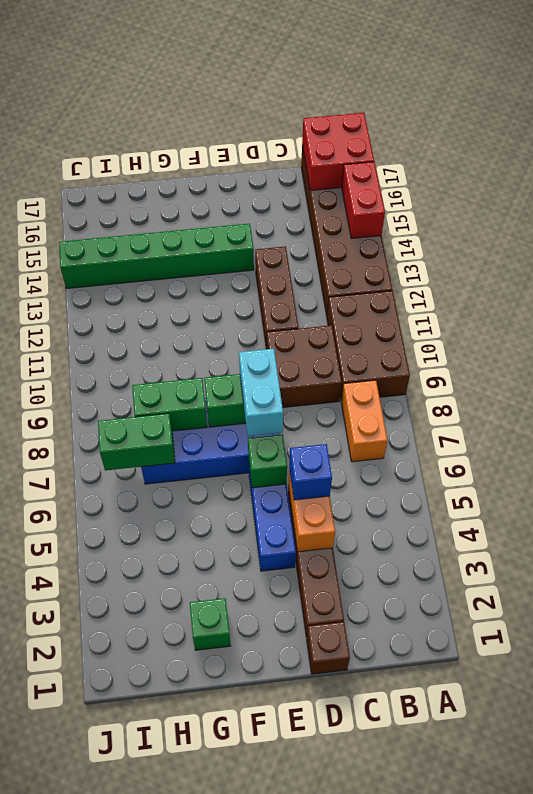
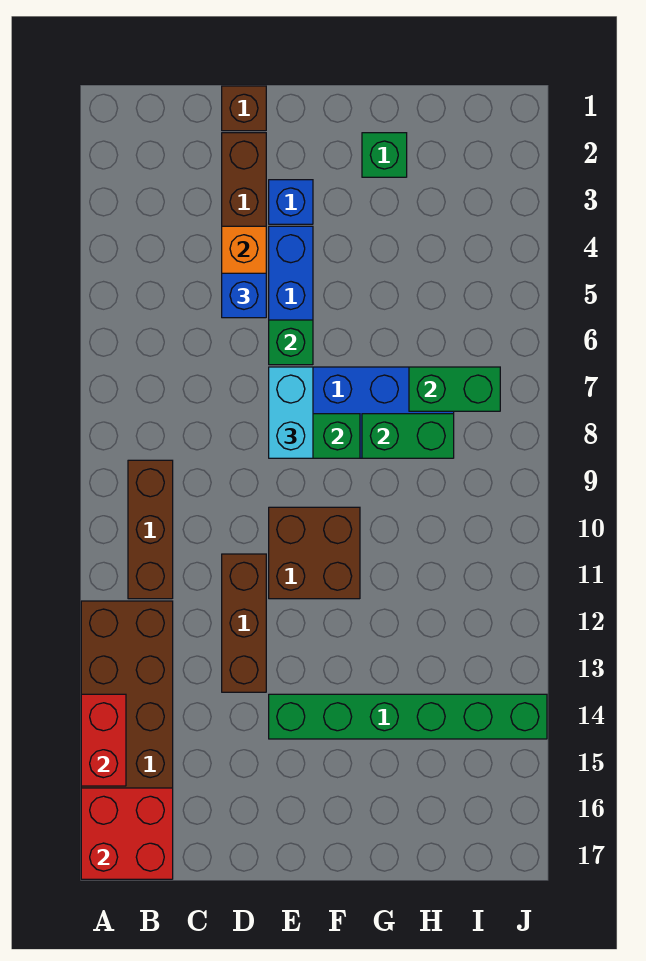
brown 2x3 brick [327,291,410,401] -> brown 1x3 brick [128,460,173,599]
orange 1x2 brick [341,380,387,462] -> none
brown 2x2 brick [267,325,342,407] -> brown 2x2 brick moved to [269,507,360,599]
none -> blue 1x1 brick [269,180,313,224]

